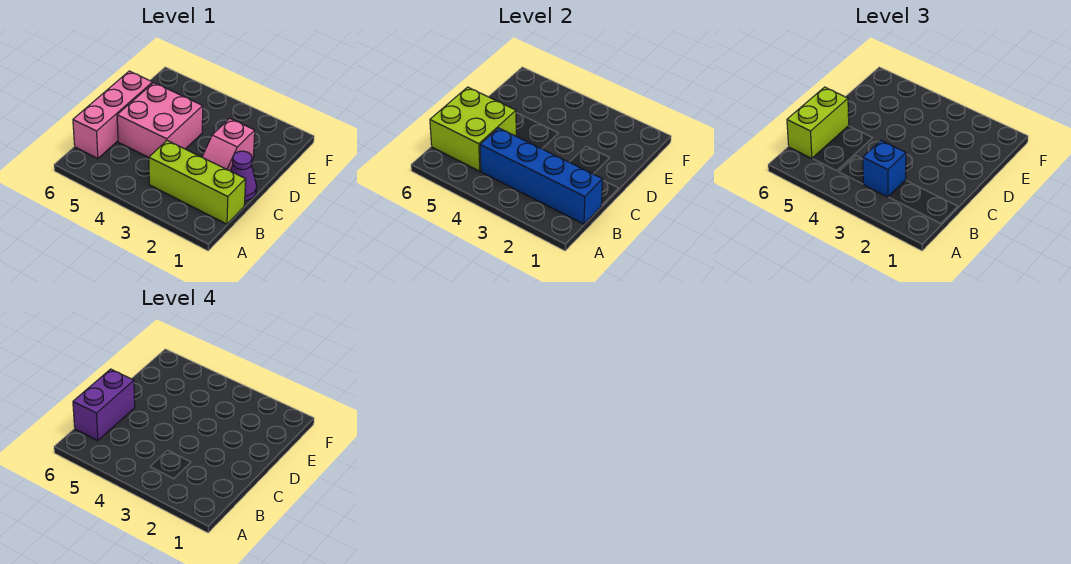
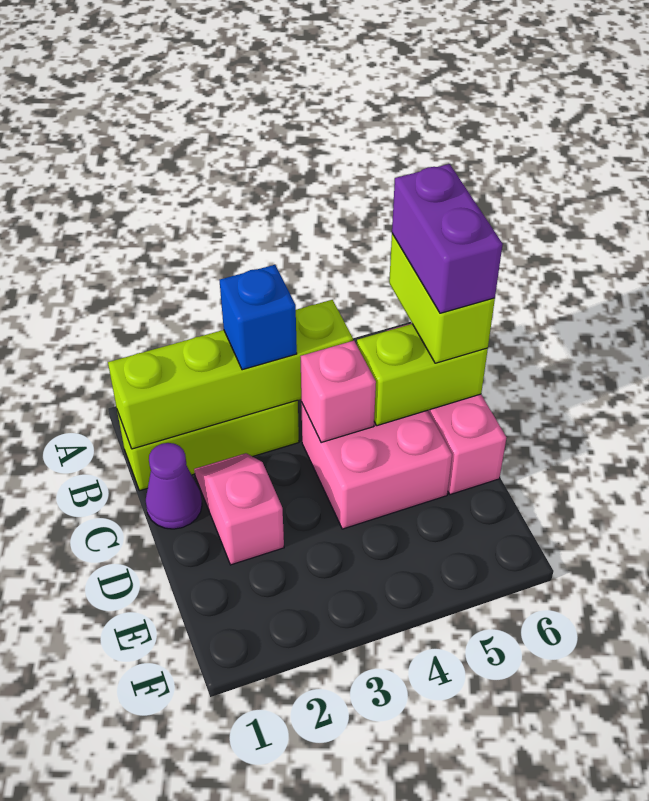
blue 1x4 brick [480,128,603,224] -> lime 1x4 brick [108,300,353,449]
lime 2x2 brick [430,87,516,171] -> lime 1x2 brick [357,324,488,426]
none -> pink 1x1 brick [301,341,376,443]

